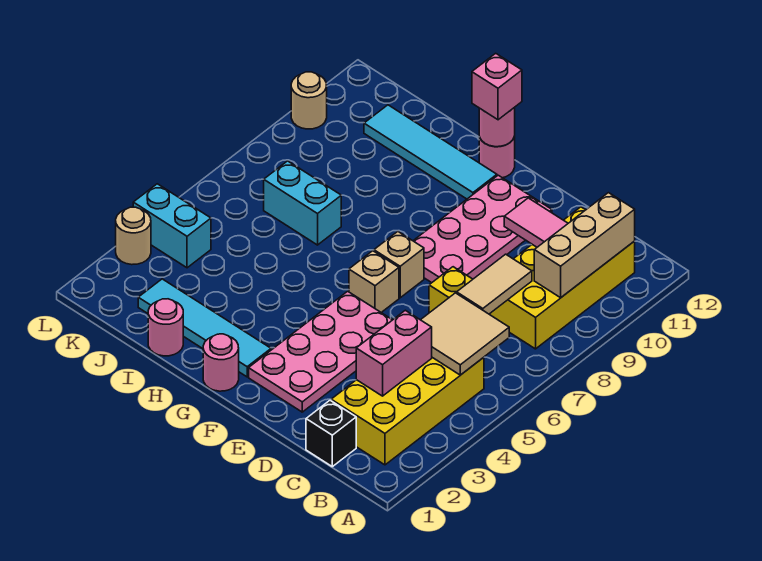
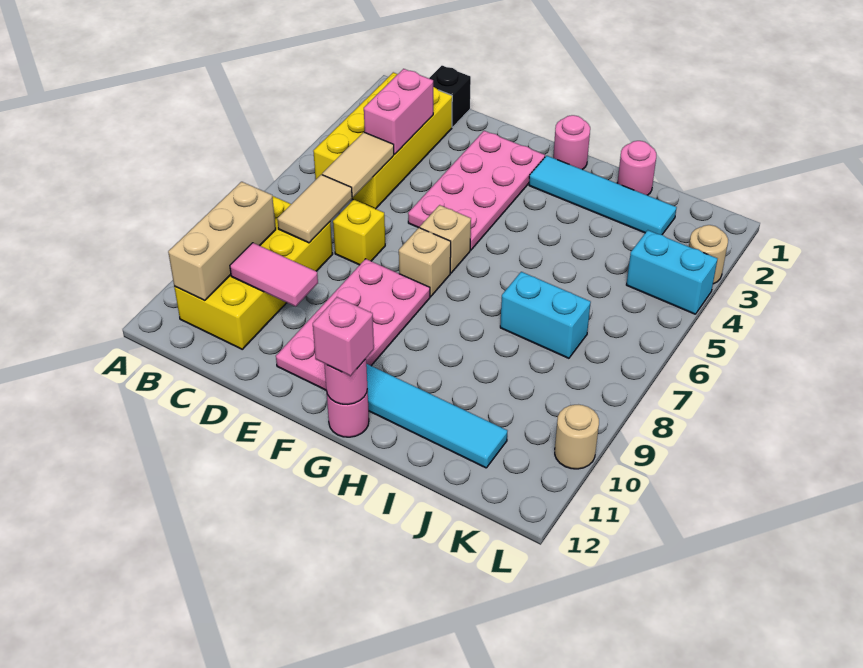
tan 2x2 tile [421,293,509,375] -> tan 1x2 tile [322,132,394,197]

